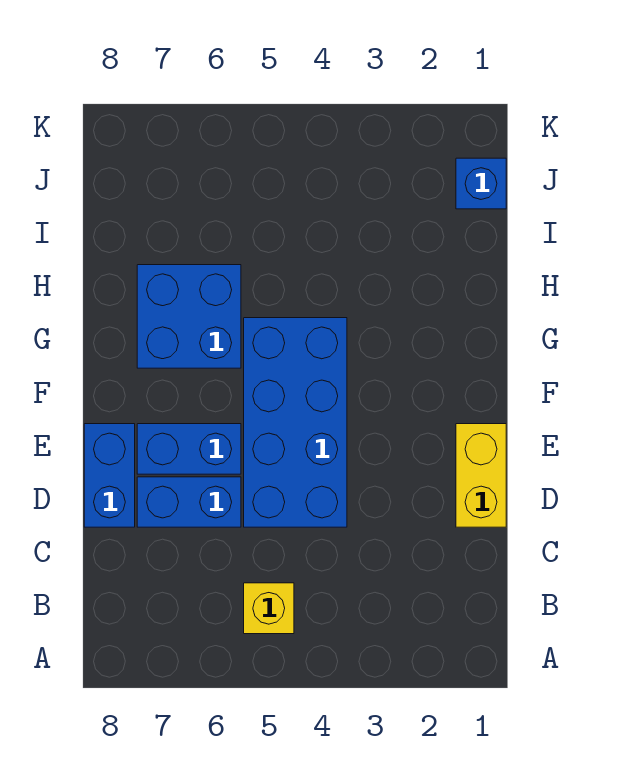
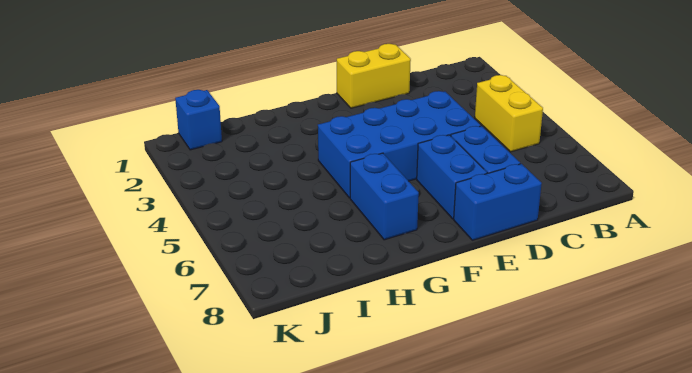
yellow 1x1 brick [244,583,294,634] -> yellow 1x2 brick [475,75,543,152]
blue 2x2 brick [137,265,241,368] -> blue 1x2 brick [350,153,419,240]

